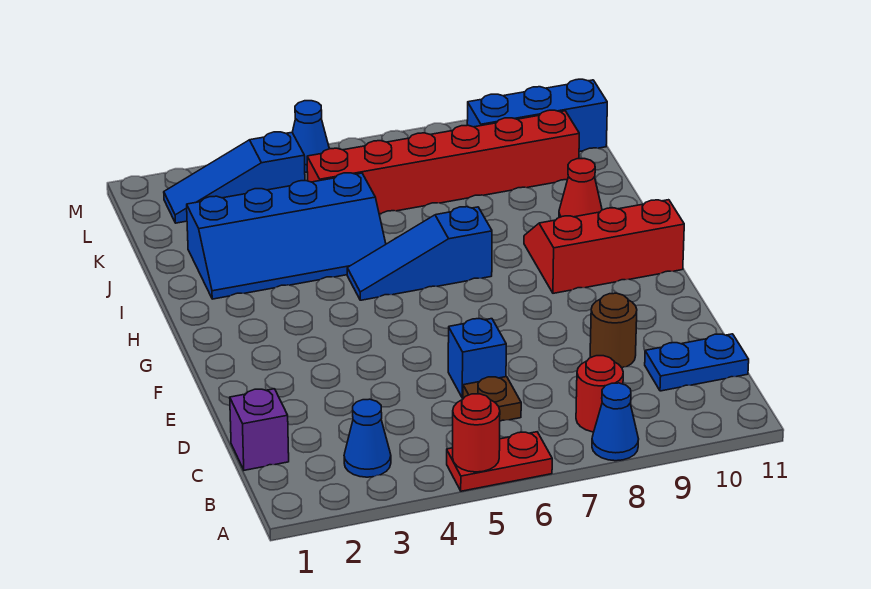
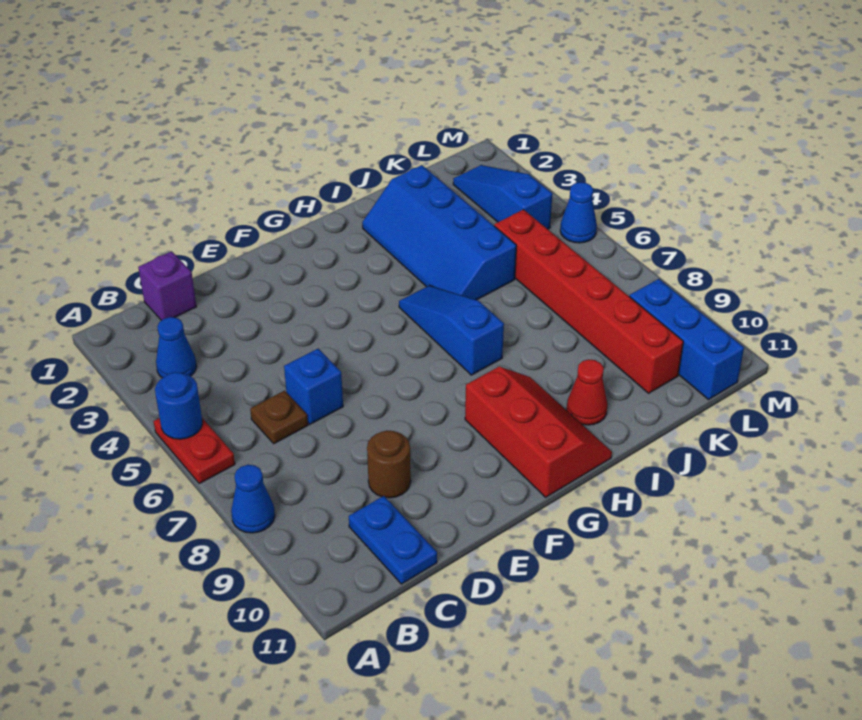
red 1x1 round brick [453,394,500,472] -> blue 1x1 round brick [155,372,203,439]
red 1x1 round brick [576,356,623,432] -> none

